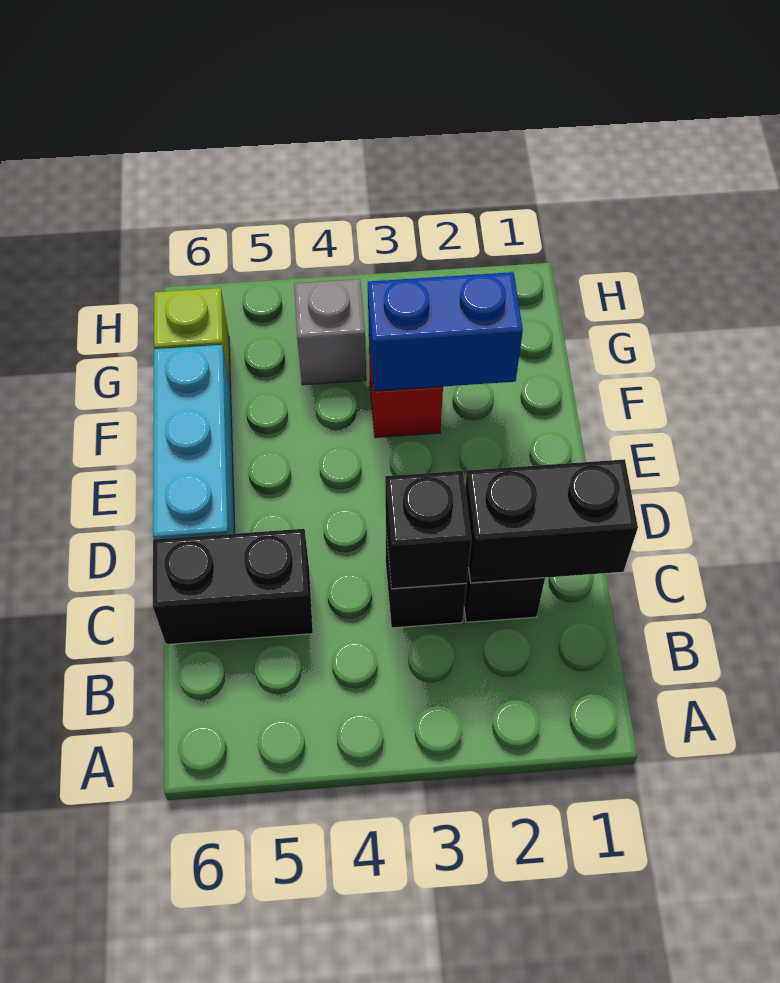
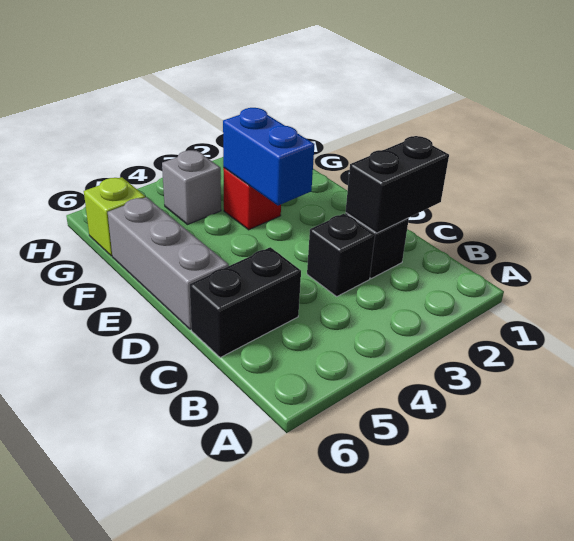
black 1x1 brick [385,471,471,589] -> none
cyan 1x3 brick [153,345,235,539] -> grey 1x3 brick [108,197,229,330]
blue 1x2 brick [368,272,523,391] -> blue 1x2 brick turned to [223,108,315,206]

